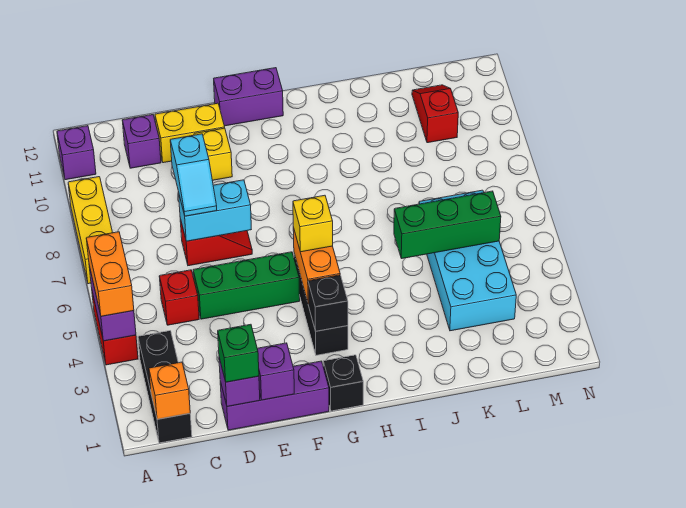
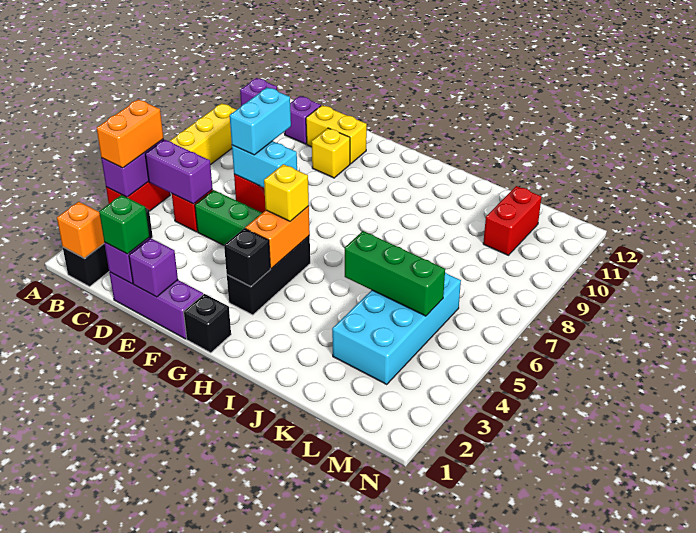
cyan 1x2 slope [170,134,217,216] -> cyan 1x2 brick [230,87,291,155]
purple 1x2 brick [214,68,283,126] -> purple 1x2 brick moved to [145,140,213,204]
red 1x2 slope [412,85,458,143] -> red 1x2 brick [483,186,542,255]

